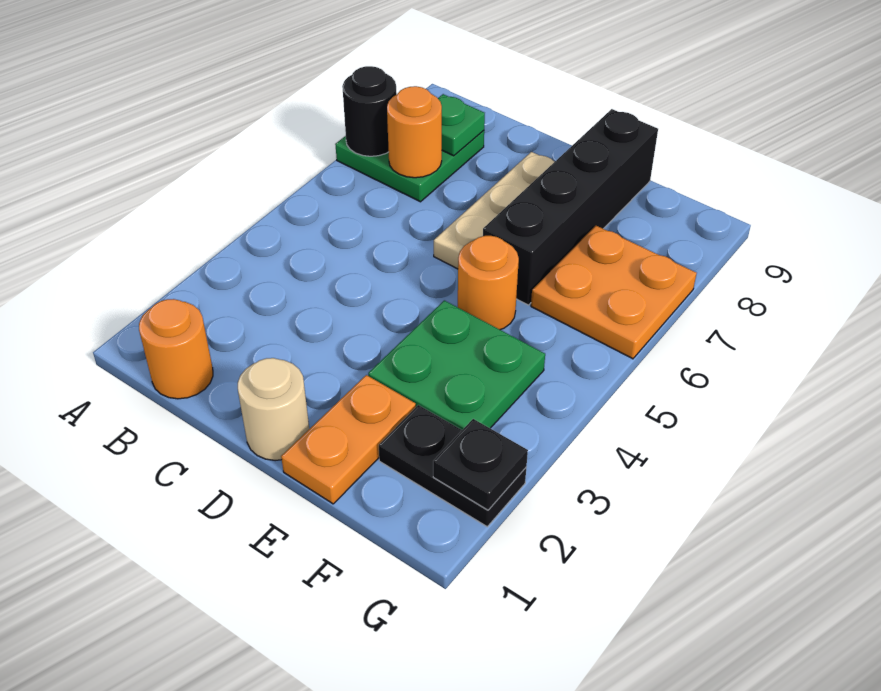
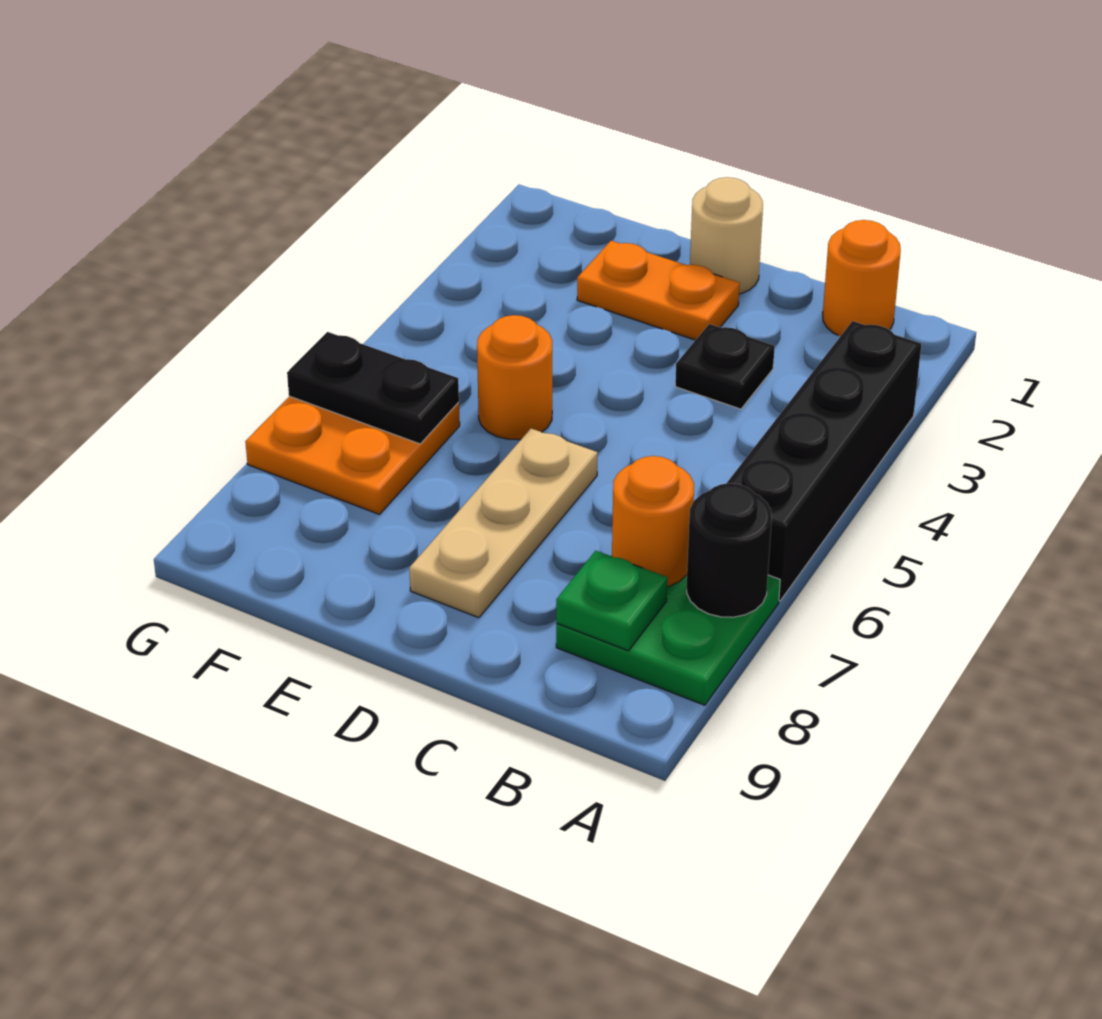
orange 1x2 plate [281,375,416,504] -> orange 1x2 plate turned to [577,241,740,340]
green 2x2 plate [368,300,545,430] -> none
black 1x4 brick [483,109,658,305] -> black 1x4 brick moved to [726,321,921,601]
black 1x2 plate [379,405,526,527] -> black 1x2 plate moved to [287,332,459,444]
black 1x1 plate [433,419,528,510] -> black 1x1 plate moved to [675,324,775,409]

